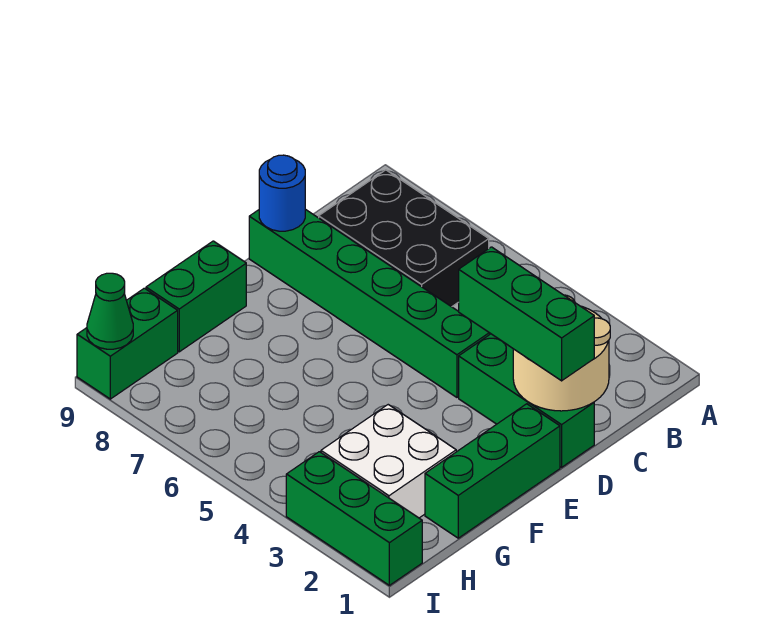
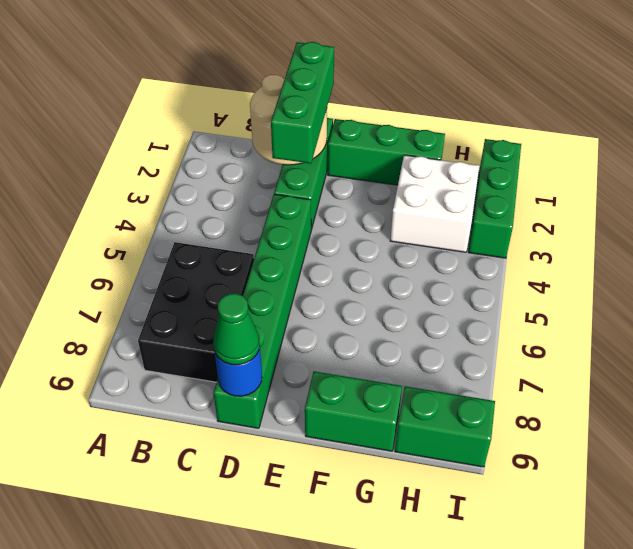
green 1x1 cone [87,273,133,349] -> green 1x1 cone moved to [213,293,260,365]

